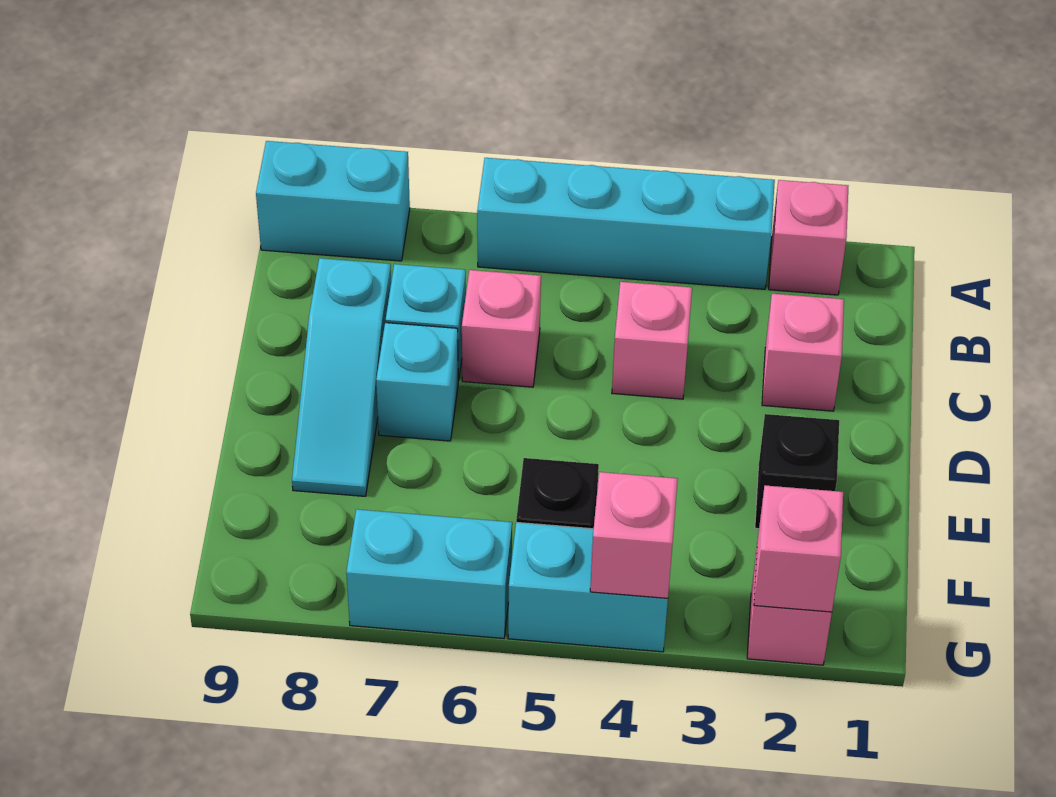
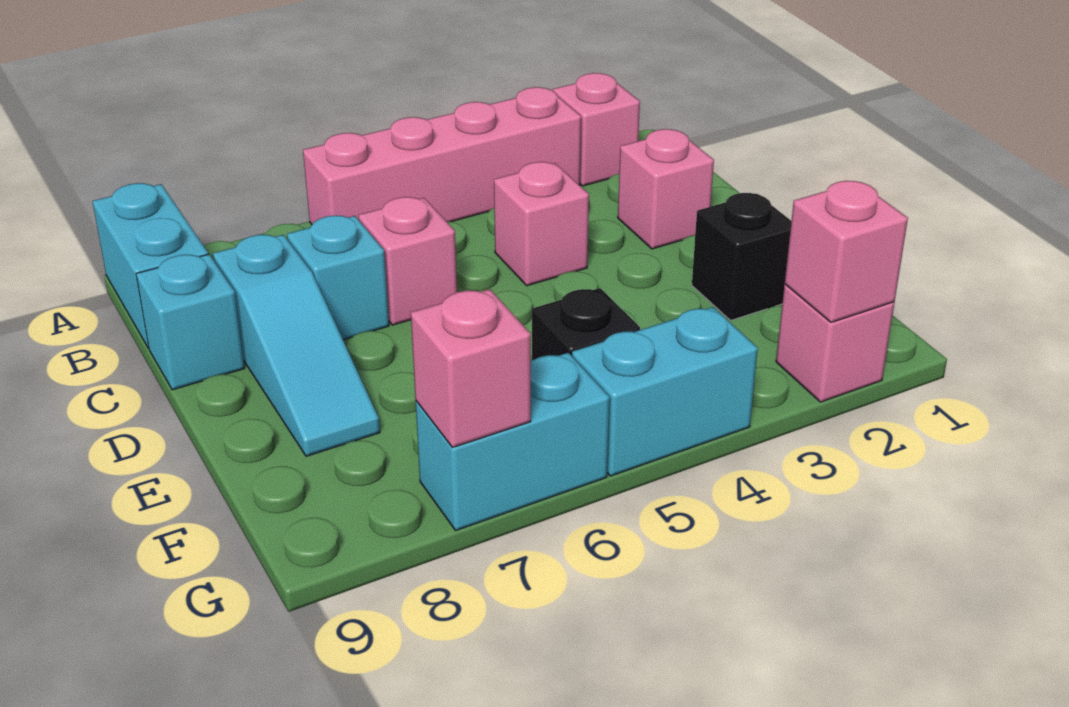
cyan 1x4 brick [477,158,775,289] -> pink 1x4 brick [303,87,581,224]
cyan 1x2 brick [256,141,410,261] -> cyan 1x2 brick turned to [92,183,208,348]
cyan 1x1 brick [376,323,458,441] -> cyan 1x1 brick moved to [136,254,245,390]
pink 1x1 brick [590,472,678,598] -> pink 1x1 brick moved to [411,289,531,448]

